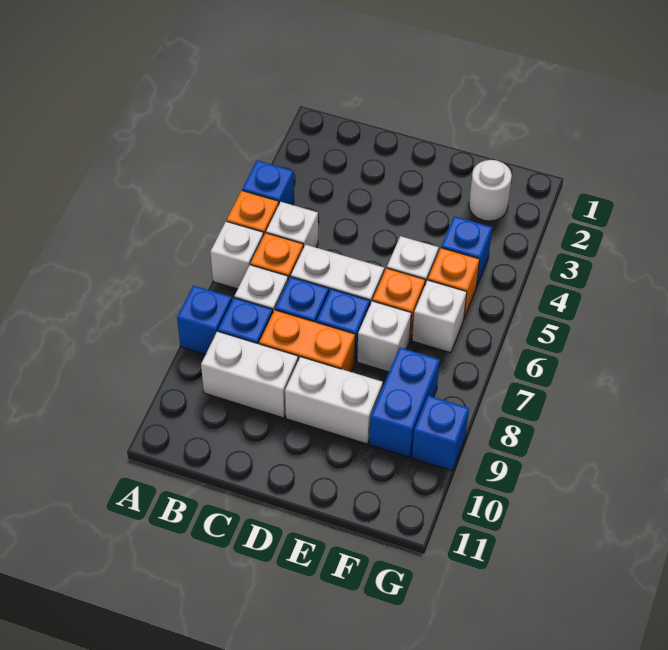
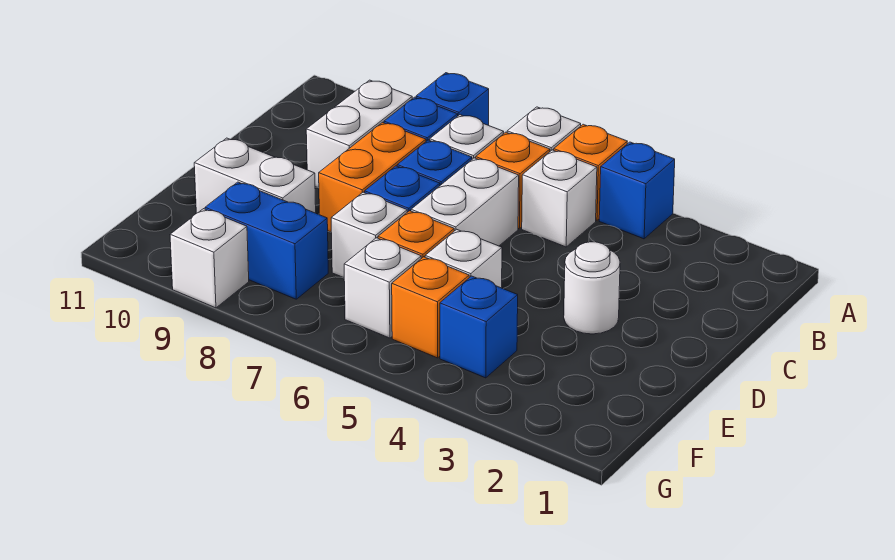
white 1x2 brick [285,357,383,444] -> white 1x2 brick turned to [194,138,316,213]
white 1x1 round brick [469,160,512,221] -> white 1x1 round brick moved to [564,242,620,334]
blue 1x1 brick [412,396,469,471] -> white 1x1 brick [170,209,249,308]

